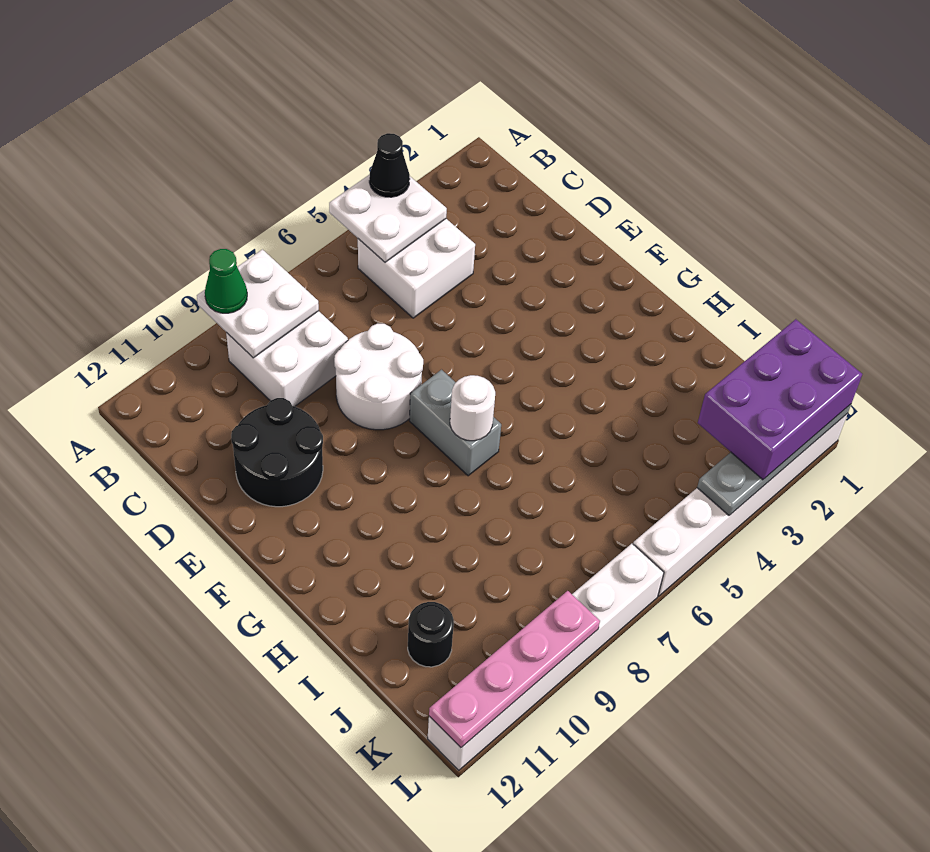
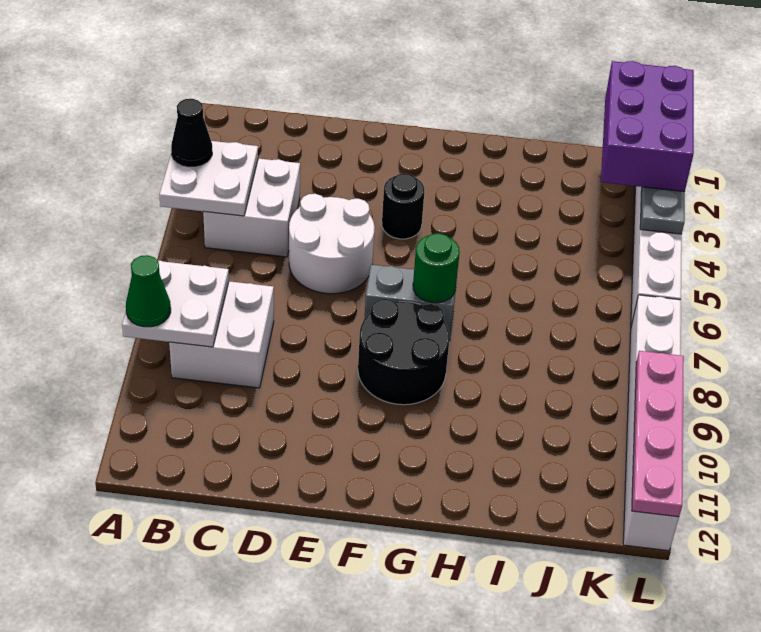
white 2x2 round brick [334,324,423,430] -> white 2x2 round brick moved to [289,194,375,294]
black 2x2 round brick [231,398,323,507] -> black 2x2 round brick moved to [358,299,449,405]
white 1x1 round brick [450,375,495,441] -> green 1x1 round brick [413,233,460,303]
black 1x1 round brick [408,602,454,667] -> black 1x1 round brick moved to [382,174,424,239]

